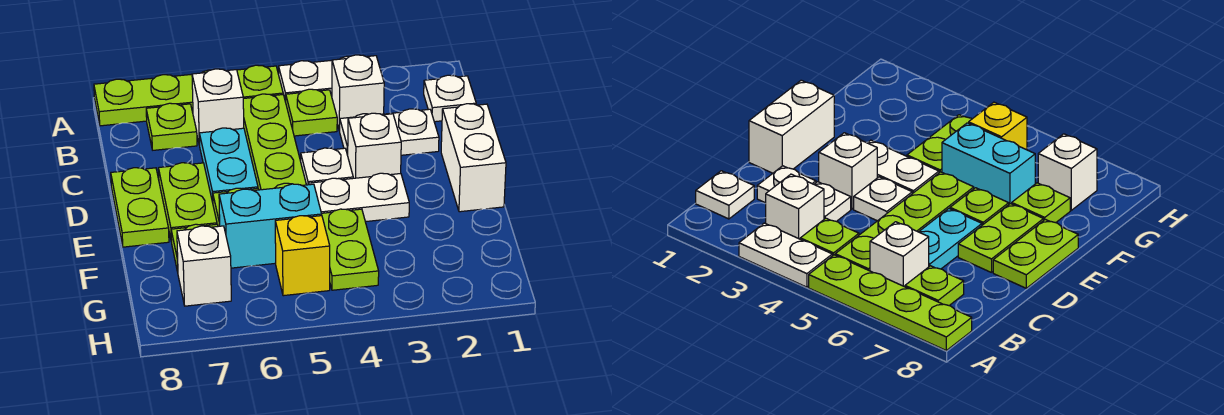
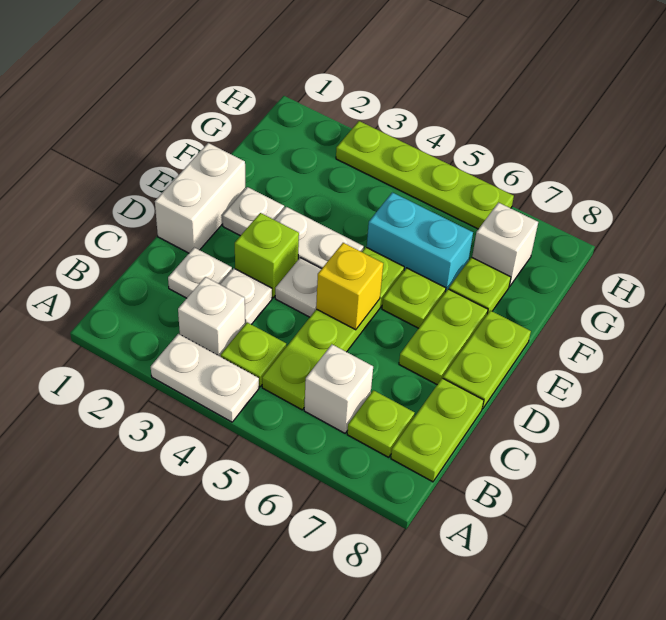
lime 1x4 plate [94,65,283,126] -> lime 1x4 plate moved to [336,121,514,229]
white 1x1 plate [424,75,476,122] -> white 1x1 plate moved to [223,187,284,236]
cyan 1x2 plate [199,128,258,202] -> none
white 1x1 brick [347,113,401,178] -> lime 1x1 brick [235,213,299,298]
lime 1x2 plate [322,209,379,290] -> lime 1x2 plate moved to [391,378,484,482]
yellow 1x1 brick [275,216,330,296] -> yellow 1x1 brick moved to [316,243,383,330]

